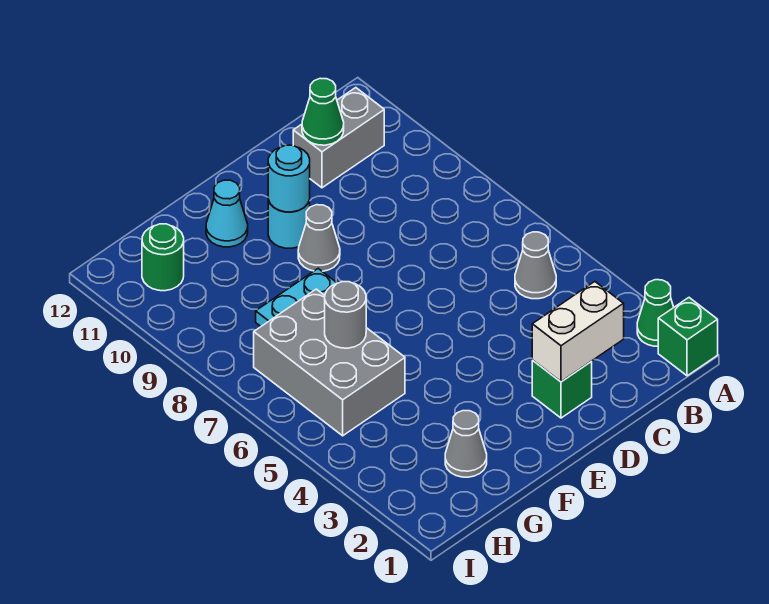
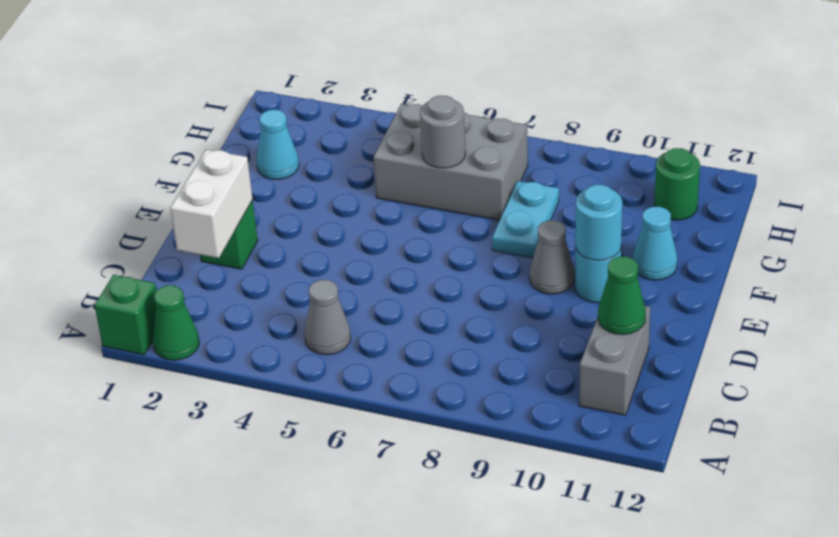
grey 1x1 cone [445,411,487,477] -> cyan 1x1 cone [256,110,299,179]

